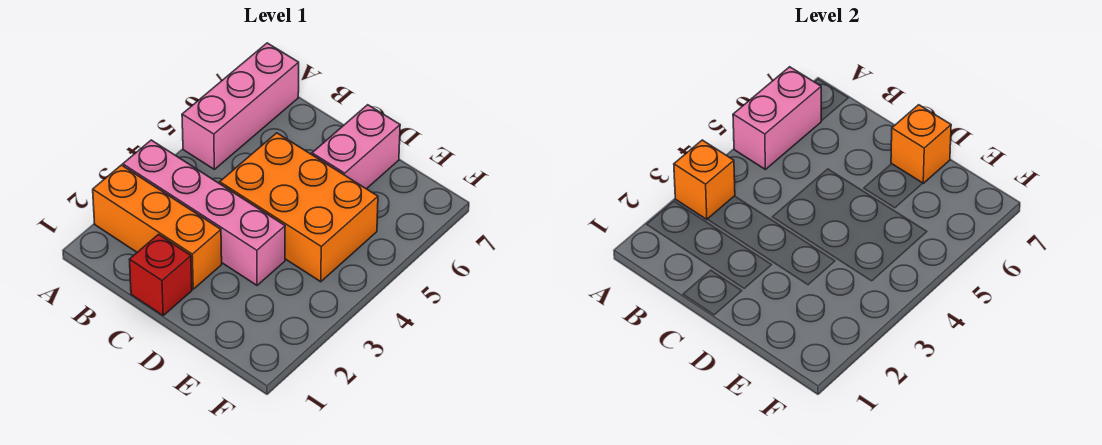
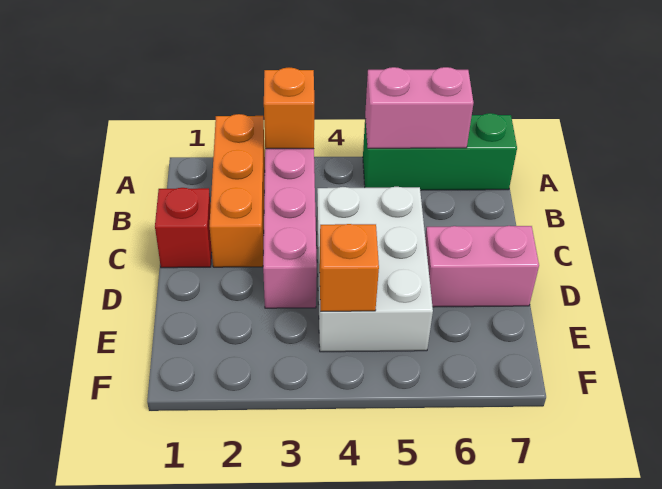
pink 1x3 brick [182,43,299,169] -> green 1x3 brick [363,113,517,190]
orange 2x3 brick [220,133,378,282] -> white 2x3 brick [317,187,433,352]
orange 1x1 brick [891,105,951,183] -> orange 1x1 brick moved to [319,224,379,311]

